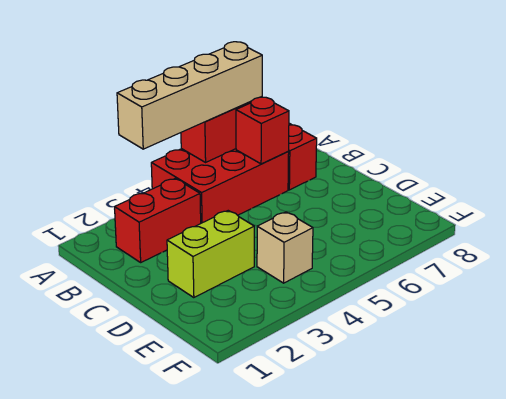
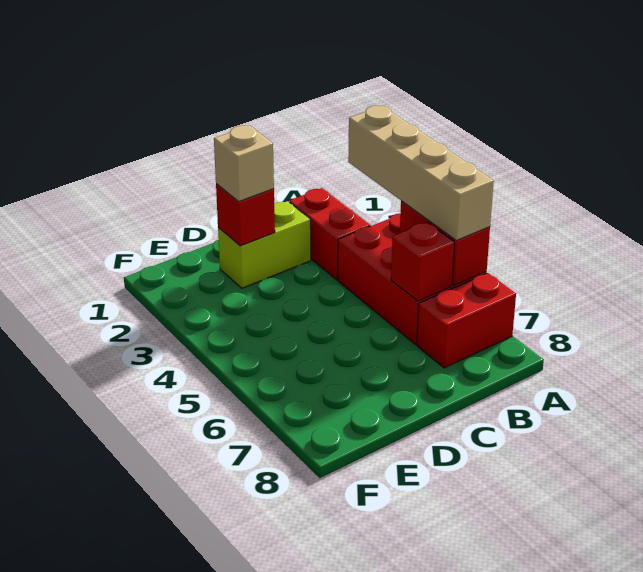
lime 1x2 brick [167,211,254,298] -> lime 1x2 brick turned to [218,201,311,288]
none -> red 1x1 brick [216,184,275,246]
tan 1x1 brick [257,212,313,283] -> tan 1x1 brick moved to [214,126,274,201]

